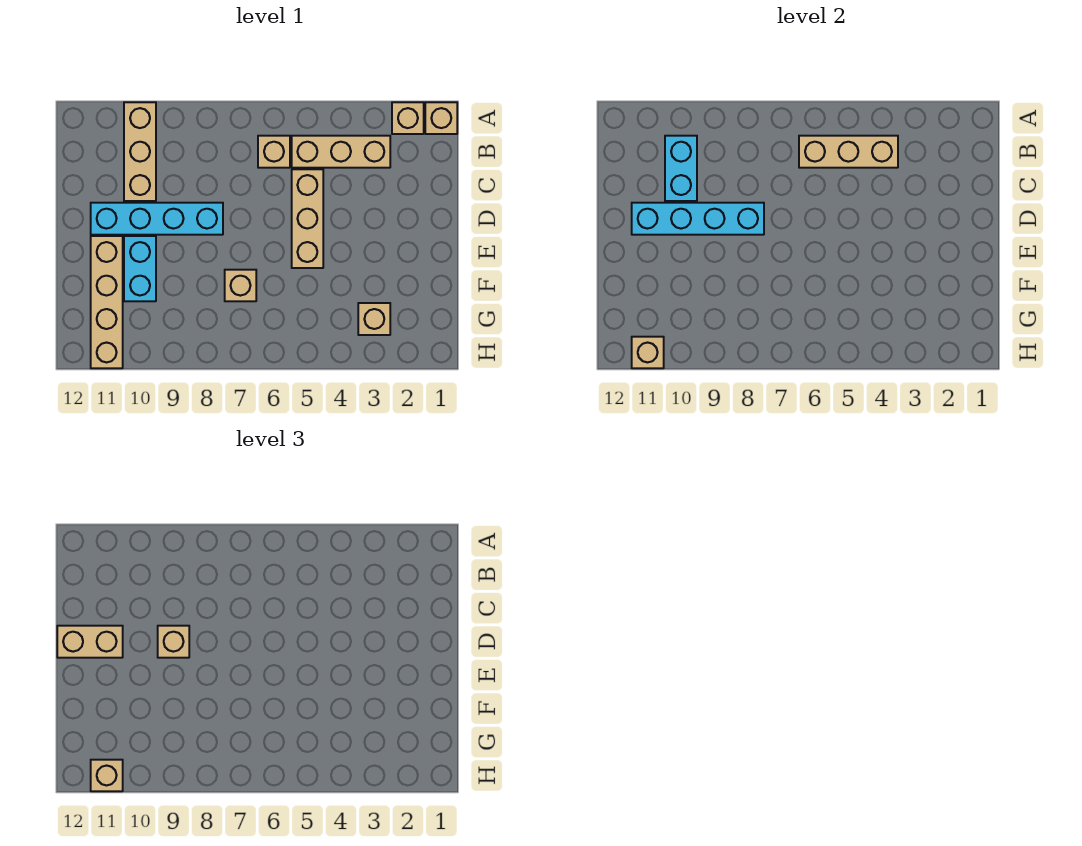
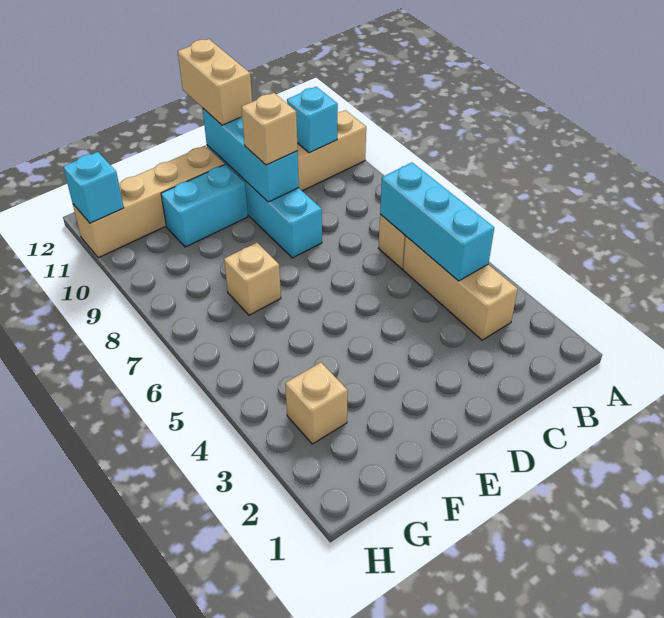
tan 1x1 brick [425,102,457,134] -> none
tan 1x1 brick [392,102,424,134] -> none
tan 1x3 brick [799,136,898,168] -> cyan 1x3 brick [380,163,494,281]
cyan 1x2 brick [665,136,697,201] -> cyan 1x1 brick [287,87,338,153]
tan 1x3 brick [292,169,323,268] -> none
cyan 1x4 brick [632,203,764,235] -> cyan 1x3 brick [203,109,299,202]
tan 1x1 brick [632,337,664,368] -> cyan 1x1 brick [63,152,124,223]
tan 1x1 brick [91,760,123,791] -> none

